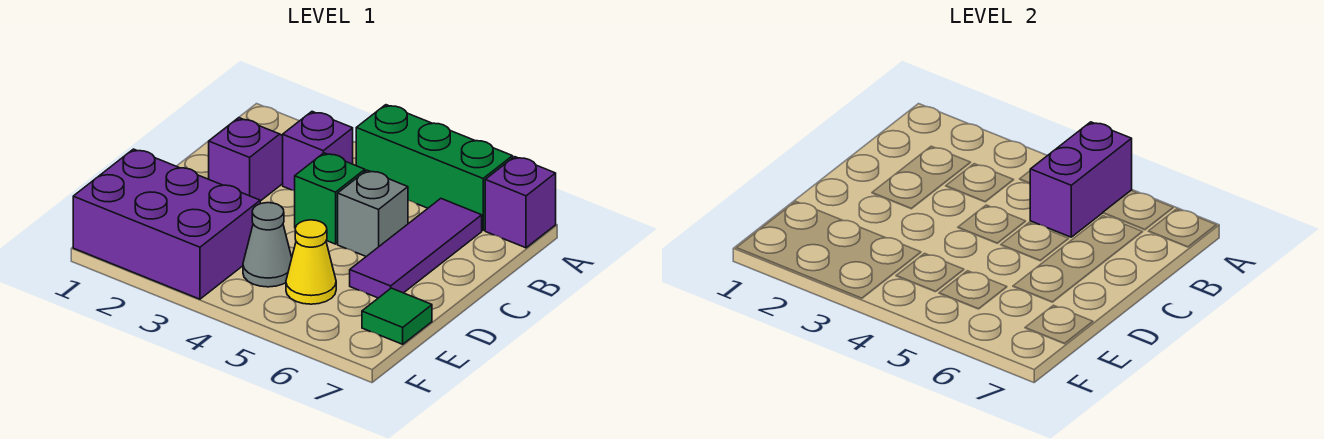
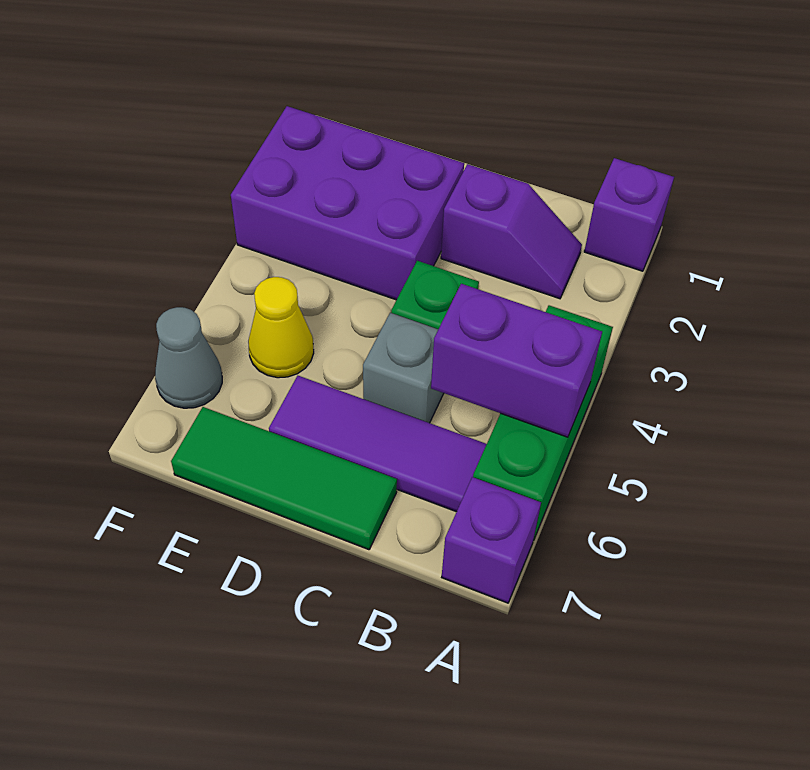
purple 1x1 brick [283,112,353,191] -> purple 1x1 brick moved to [584,158,674,271]
purple 2x3 brick [73,149,260,299] -> purple 2x3 brick turned to [231,106,464,300]
grey 1x1 cone [243,203,292,287] -> grey 1x1 cone moved to [155,307,222,408]
green 1x1 tile [362,288,432,344] -> green 1x3 tile [171,407,397,550]

